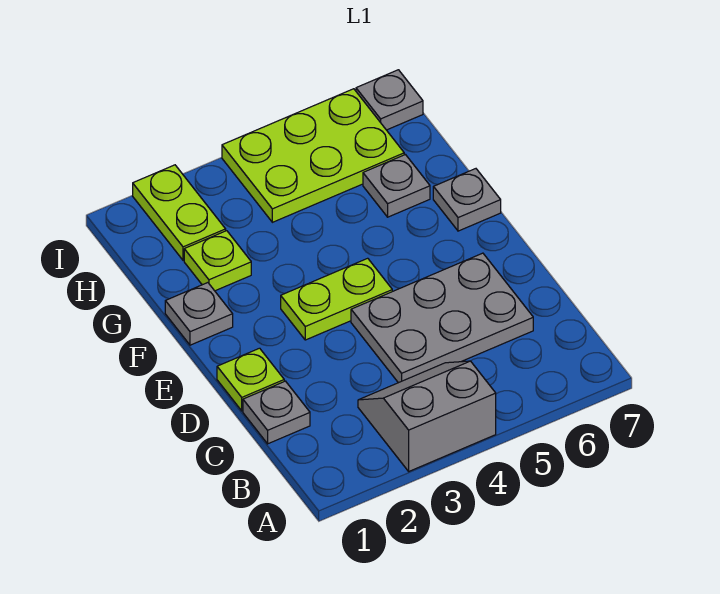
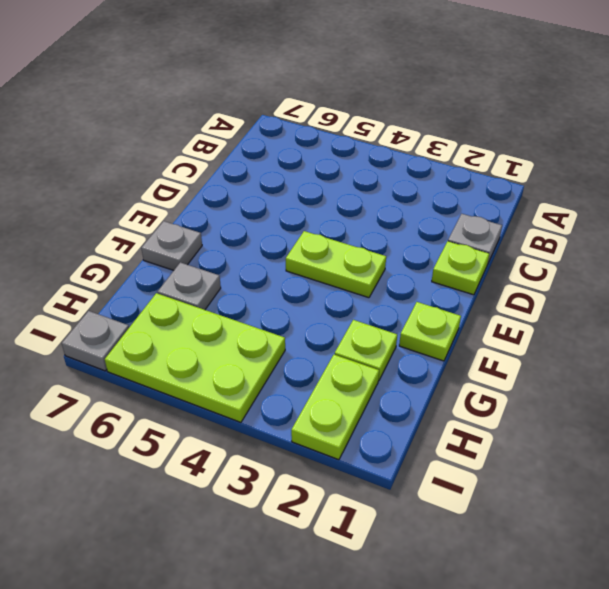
grey 2x2 slope [358,361,496,471] -> none
grey 2x3 plate [351,253,533,383] -> none
grey 1x1 plate [165,283,233,345] -> lime 1x1 plate [399,302,461,361]

